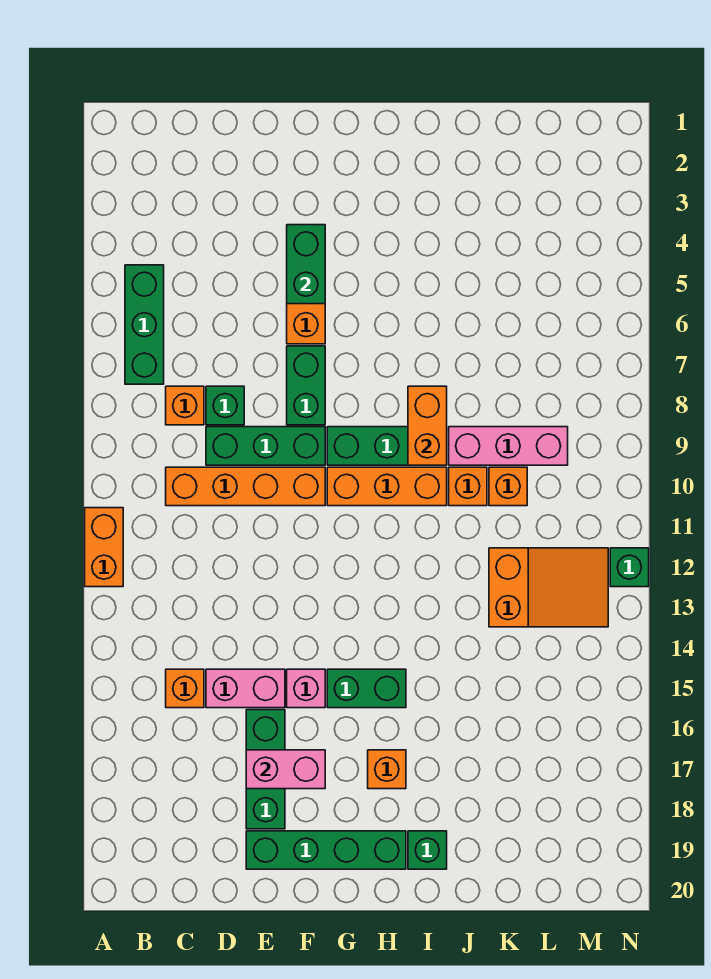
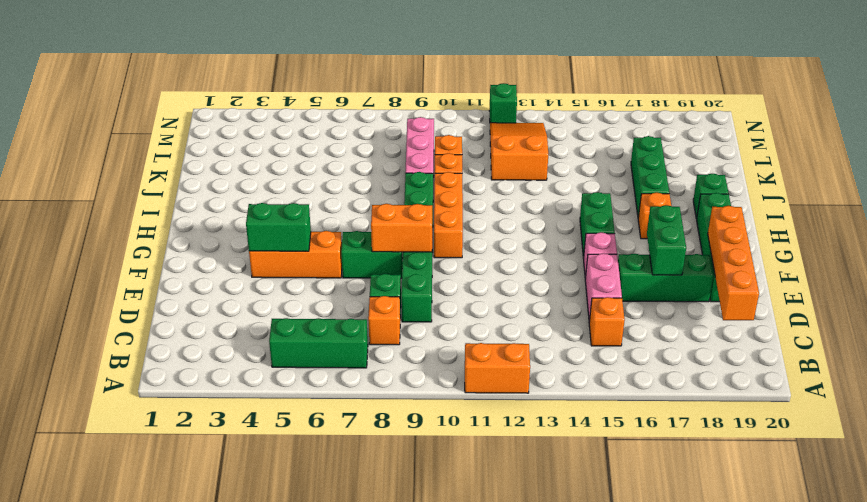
orange 1x4 brick [166,467,325,506] -> orange 1x4 brick moved to [708,206,759,320]
pink 1x2 brick [246,750,325,789] -> green 1x2 brick [647,205,686,275]
orange 1x2 brick [408,386,447,465] -> orange 1x2 brick moved to [371,204,432,252]
none -> green 1x3 brick [631,136,669,217]

